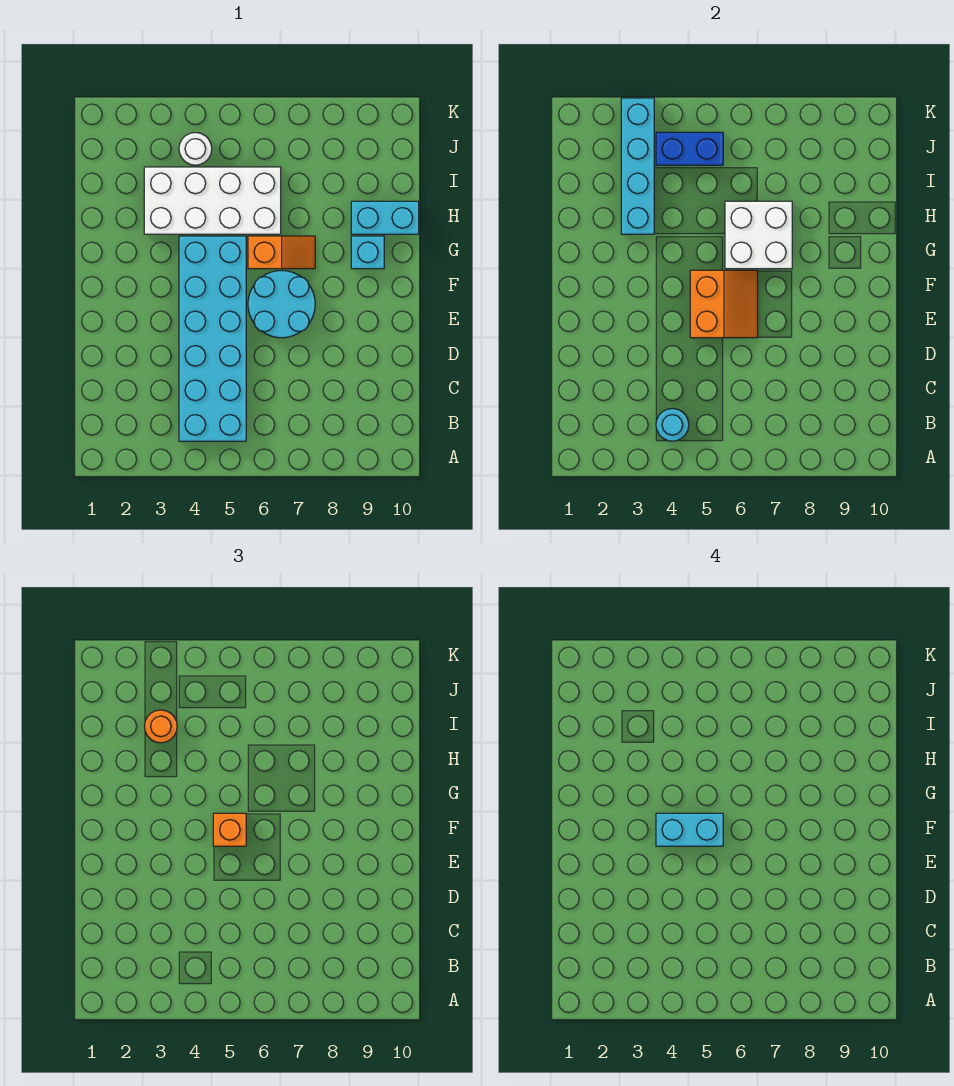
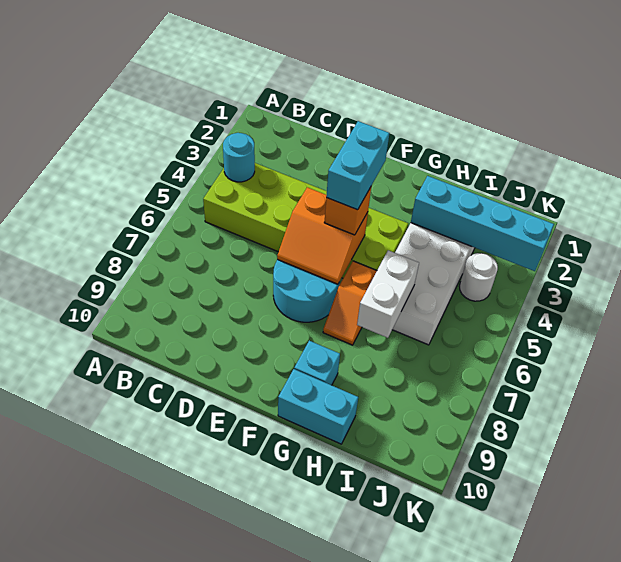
cyan 2x6 brick [179,236,246,441] -> lime 2x6 brick [203,163,408,278]
white 2x2 brick [725,201,792,269] -> white 1x2 brick [357,250,419,338]
cyan 1x2 brick [351,201,419,234] -> cyan 1x2 brick turned to [278,369,358,444]
orange 1x1 round brick [144,710,177,743] -> none
blue 1x2 brick [656,132,723,165] -> none

